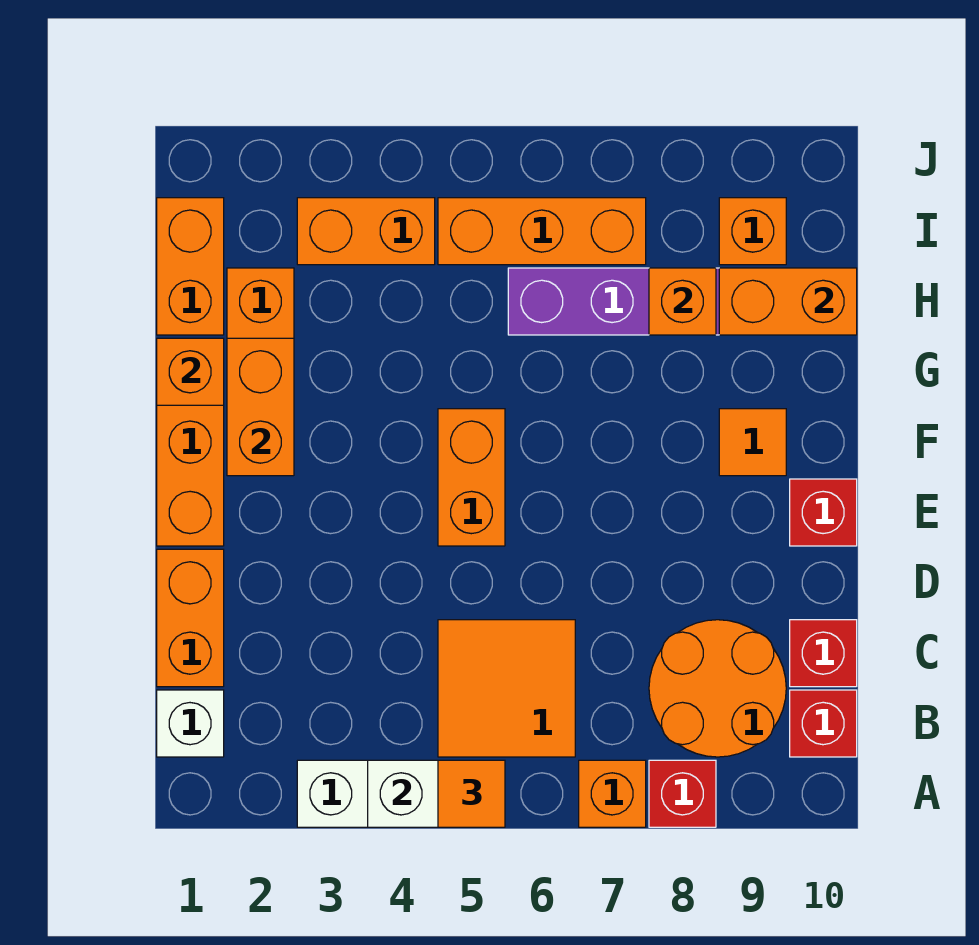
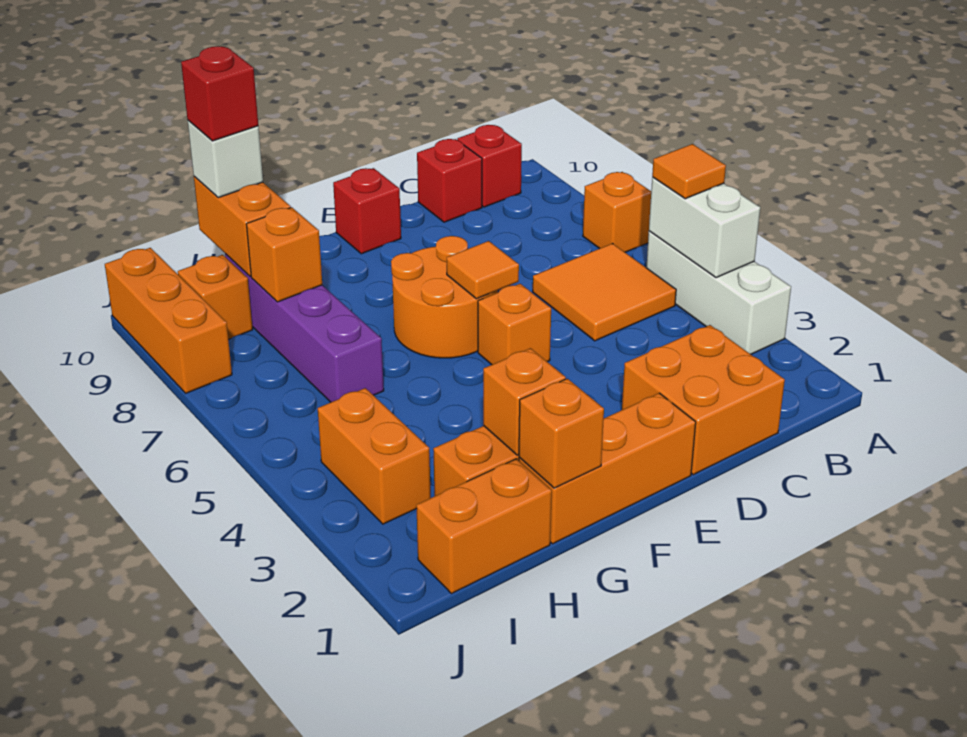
red 1x1 brick [649,760,716,827] -> red 1x1 brick moved to [181,46,258,141]
white 1x1 brick [157,690,224,757] -> white 1x1 brick moved to [188,121,263,198]
orange 2x2 round brick [649,620,786,757] -> orange 2x2 round brick moved to [391,236,498,358]
orange 1x2 brick [157,549,224,687] -> orange 2x2 brick [622,325,785,475]
orange 1x2 brick [438,409,505,546] -> orange 1x1 brick [478,284,551,365]
orange 1x2 brick [227,338,294,476] -> orange 1x1 brick [483,348,566,455]
orange 1x1 tile [719,409,786,476] -> orange 1x1 tile moved to [447,241,519,299]
orange 1x3 brick [438,198,646,265] -> orange 1x3 brick moved to [105,248,232,393]

